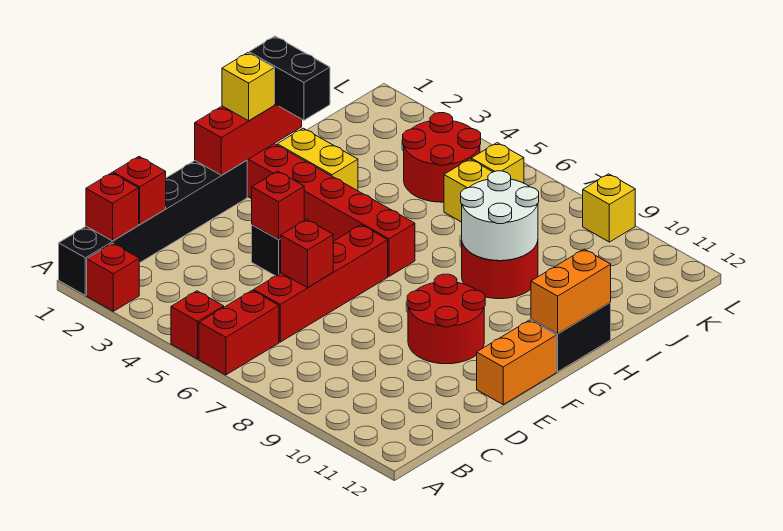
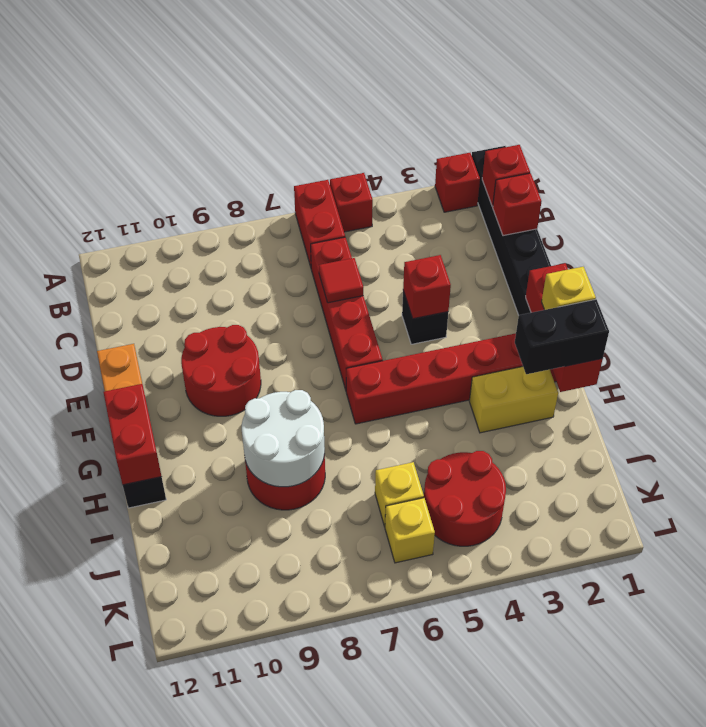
red 1x1 brick [280,219,333,288] -> red 1x1 tile [319,258,363,303]
orange 1x2 brick [531,249,611,334] -> red 1x2 brick [103,384,162,485]
yellow 1x1 brick [583,174,635,242] -> none

